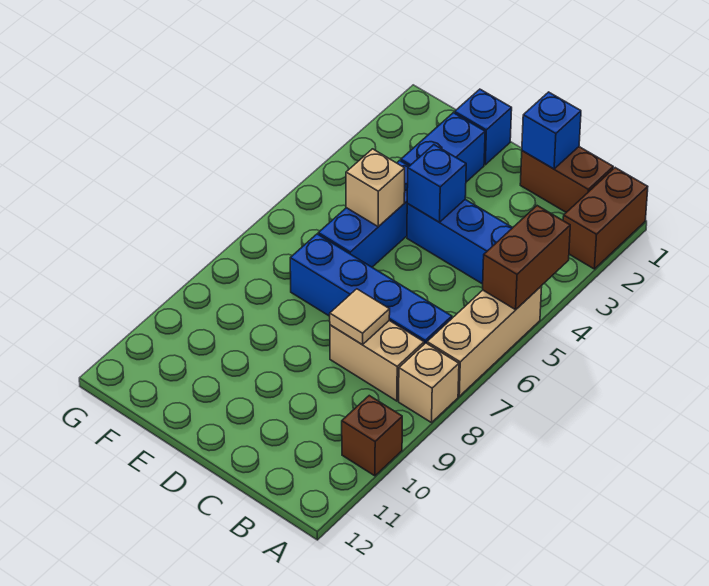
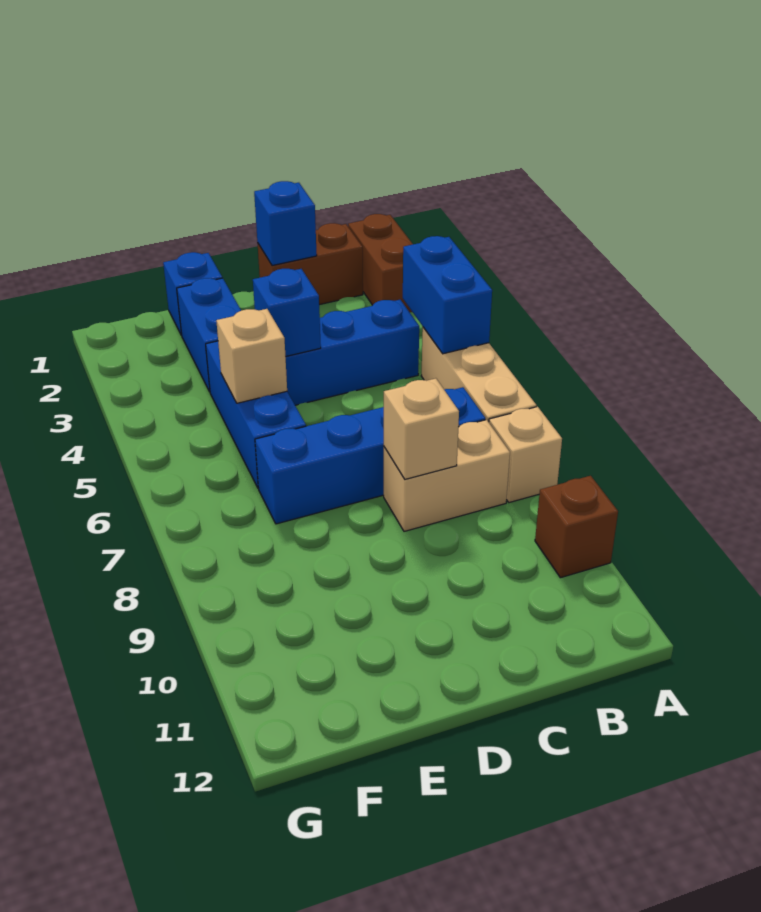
brown 1x2 brick [483,206,570,310] -> blue 1x2 brick [403,236,492,354]
tan 1x1 tile [330,289,390,345] -> tan 1x1 brick [384,378,459,479]

